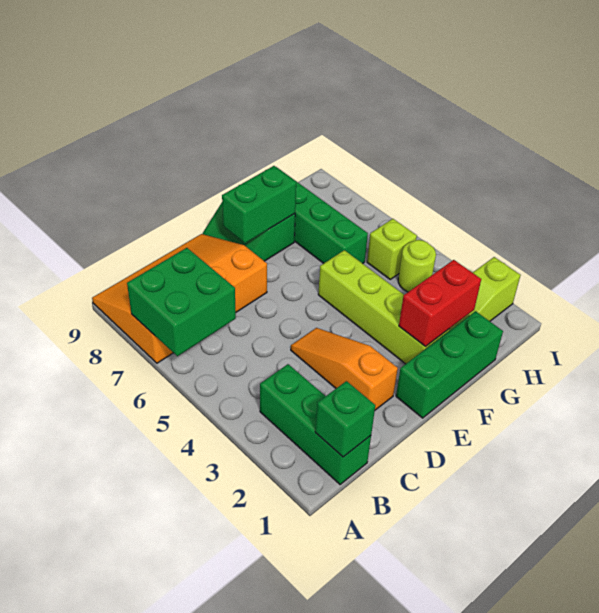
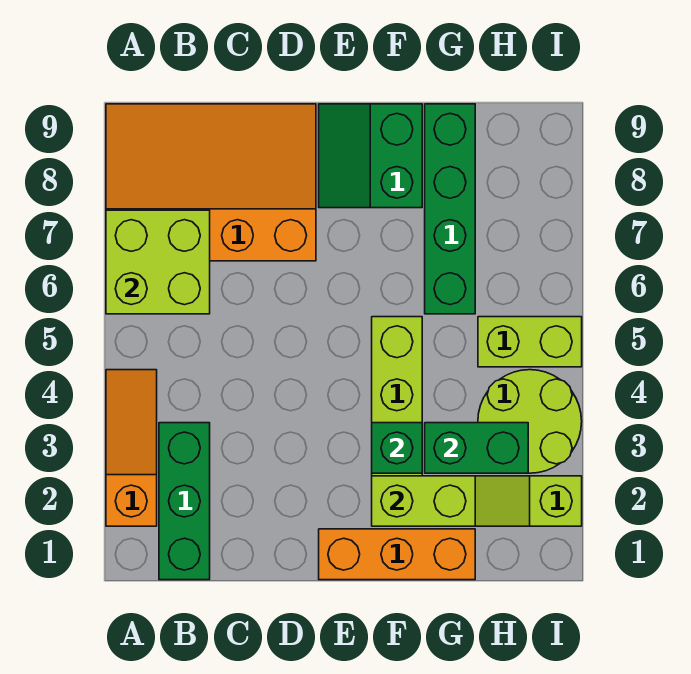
green 2x2 brick [127,248,236,356] -> lime 2x2 brick [106,210,210,314]
green 1x1 brick [315,381,375,457] -> green 1x1 brick moved to [372,423,422,473]
orange 1x3 slope [291,328,398,410] -> orange 1x3 slope moved to [106,370,157,526]
green 1x3 brick [396,311,503,418] -> orange 1x3 brick [319,529,475,580]
green 1x2 brick [222,166,296,243] -> green 1x2 brick moved to [425,423,528,473]
red 1x2 brick [399,260,481,347] -> lime 1x2 brick [372,476,475,526]
lime 1x1 round brick [398,240,436,292] -> lime 2x2 round brick [478,370,582,473]
lime 1x1 brick [367,219,417,279] -> lime 1x2 brick [478,317,582,367]

